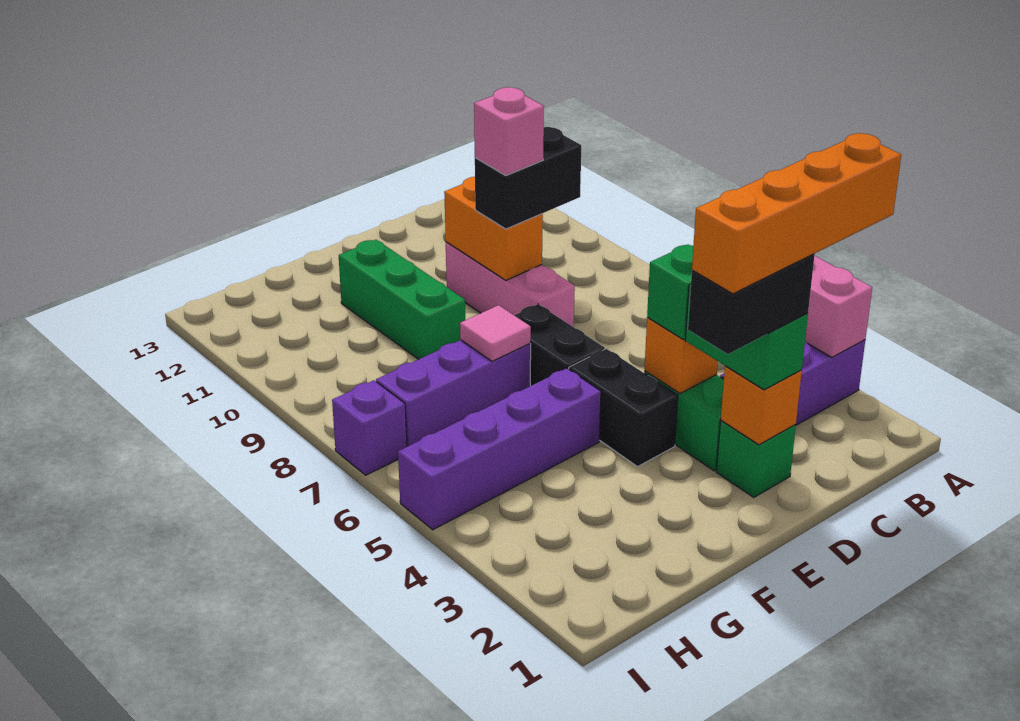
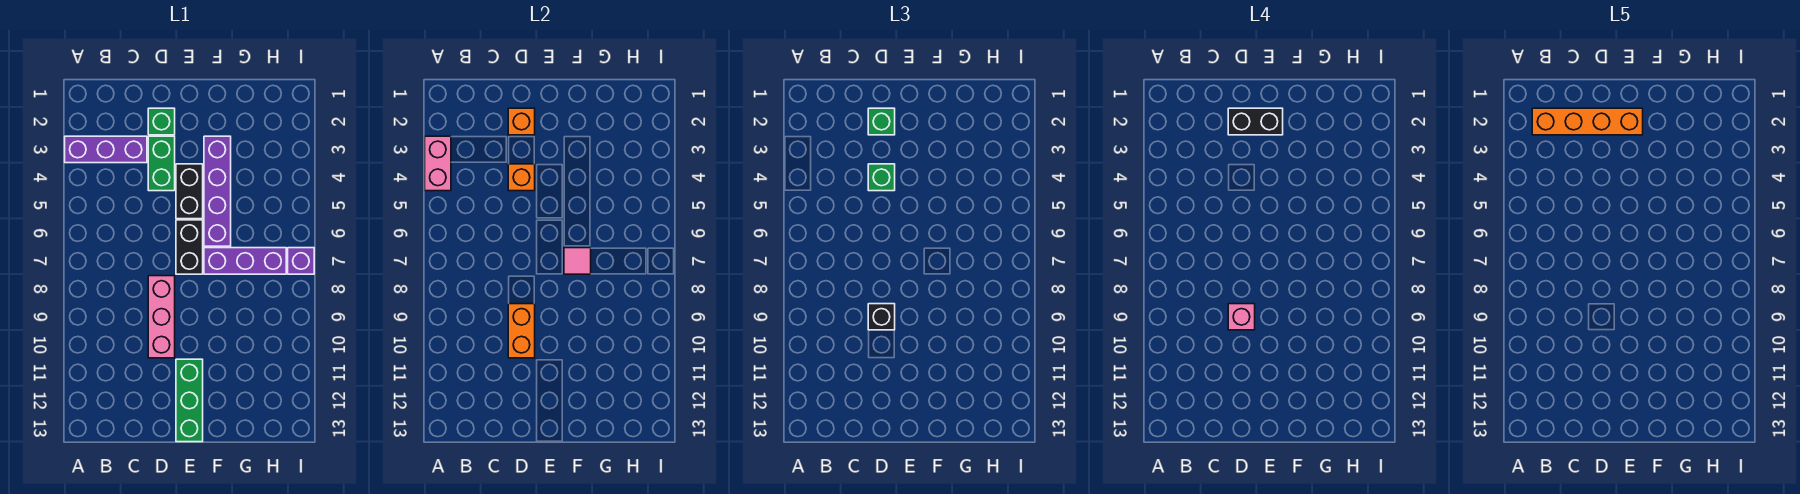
black 1x2 brick [475,127,581,229] -> black 1x1 brick [868,304,895,330]
green 1x2 brick [685,285,808,390] -> green 1x1 brick [868,108,895,135]
purple 1x4 brick [398,368,601,530] -> purple 1x4 brick turned to [204,136,231,246]
green 1x3 brick [339,240,465,359] -> green 1x3 brick moved to [176,359,203,442]

